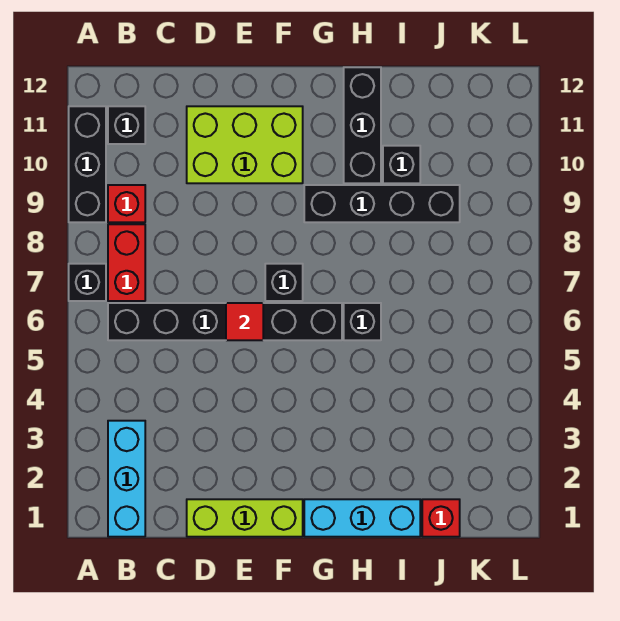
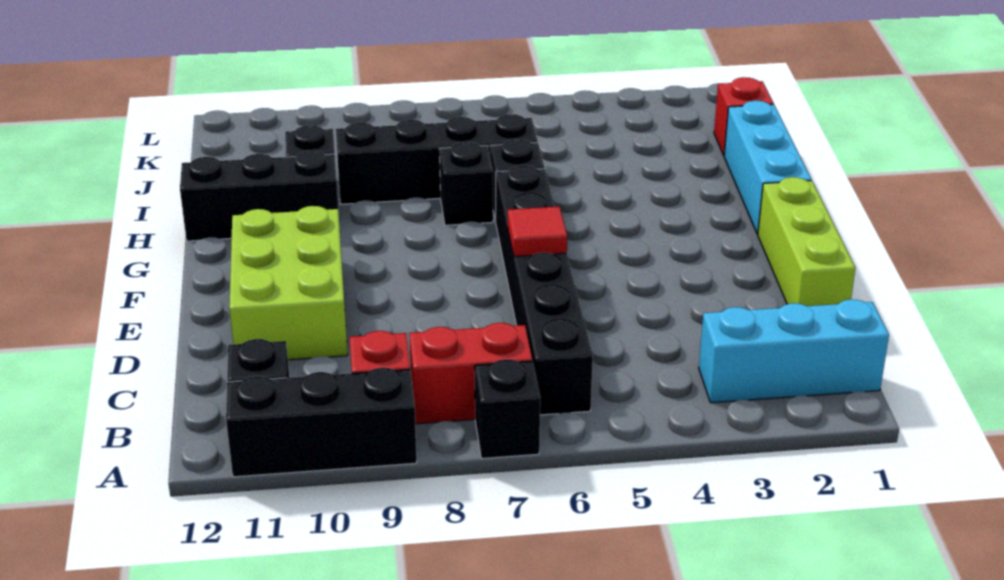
black 1x1 brick [265,264,303,301] -> black 1x1 brick moved to [440,142,493,225]
black 1x4 brick [304,185,460,222] -> black 1x4 brick turned to [336,114,538,204]

